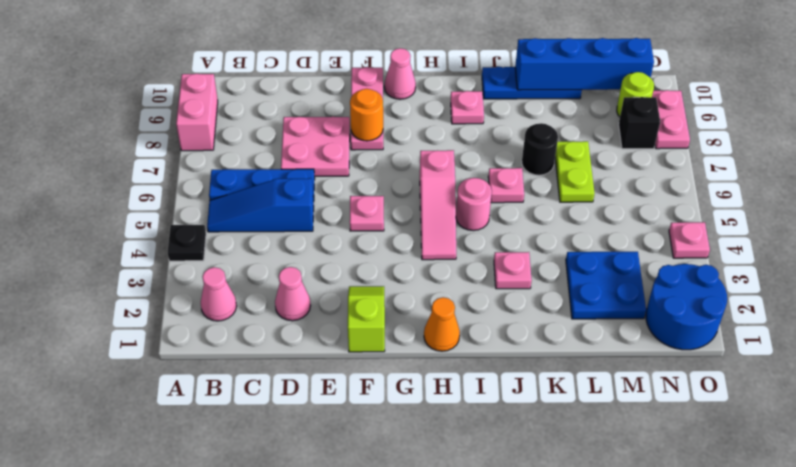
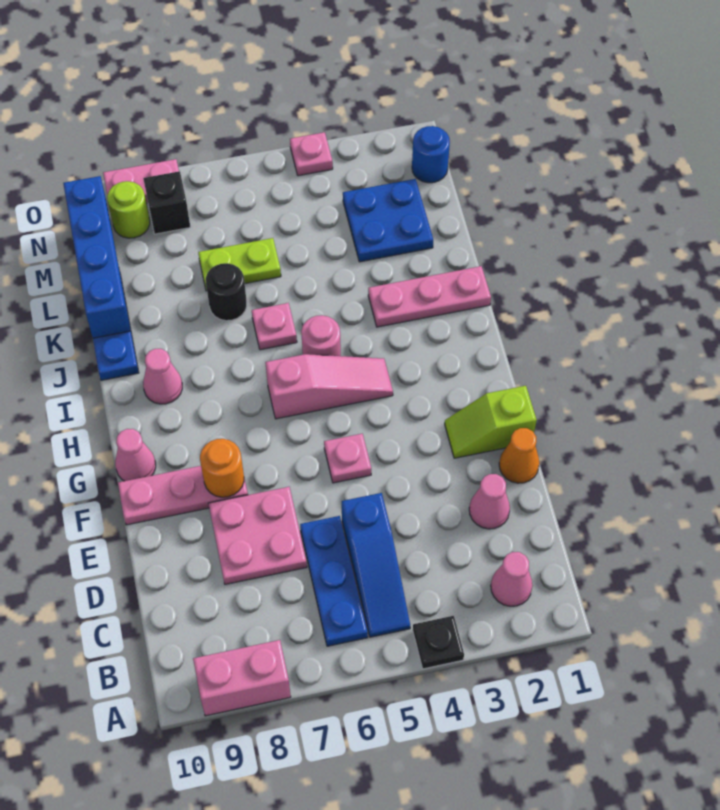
orange 1x1 cone [424,297,460,351] -> orange 1x1 cone moved to [499,428,539,483]
pink 1x1 plate [451,91,484,124] -> pink 1x1 cone [143,349,182,404]
pink 1x1 plate [494,252,532,289] -> pink 1x3 plate [368,266,491,327]
blue 2x2 round brick [646,264,727,350] -> blue 1x1 round brick [412,126,450,183]

